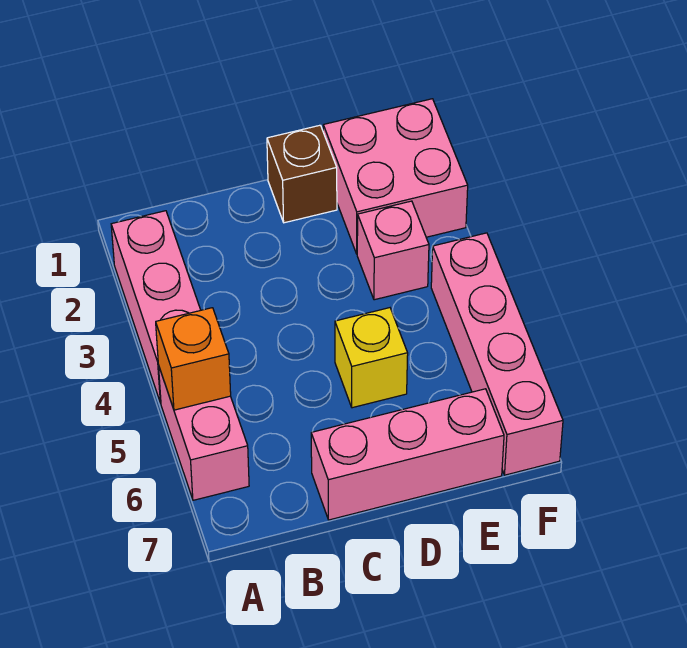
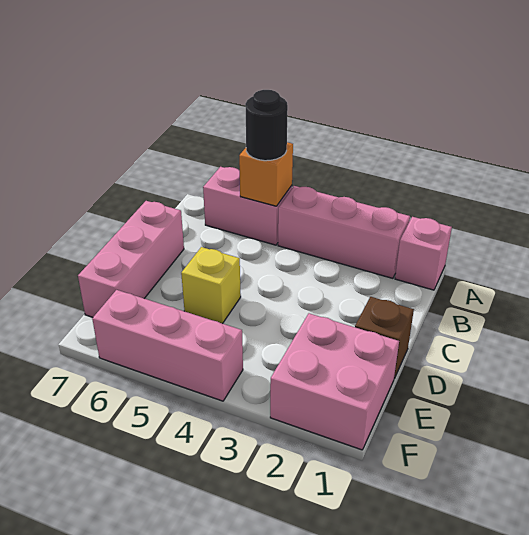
none -> black 1x1 round brick [245,90,288,161]
pink 1x1 brick [357,201,429,300] -> pink 1x1 brick moved to [395,217,452,290]
pink 1x4 brick [431,233,563,475] -> pink 1x3 brick [92,290,243,401]

